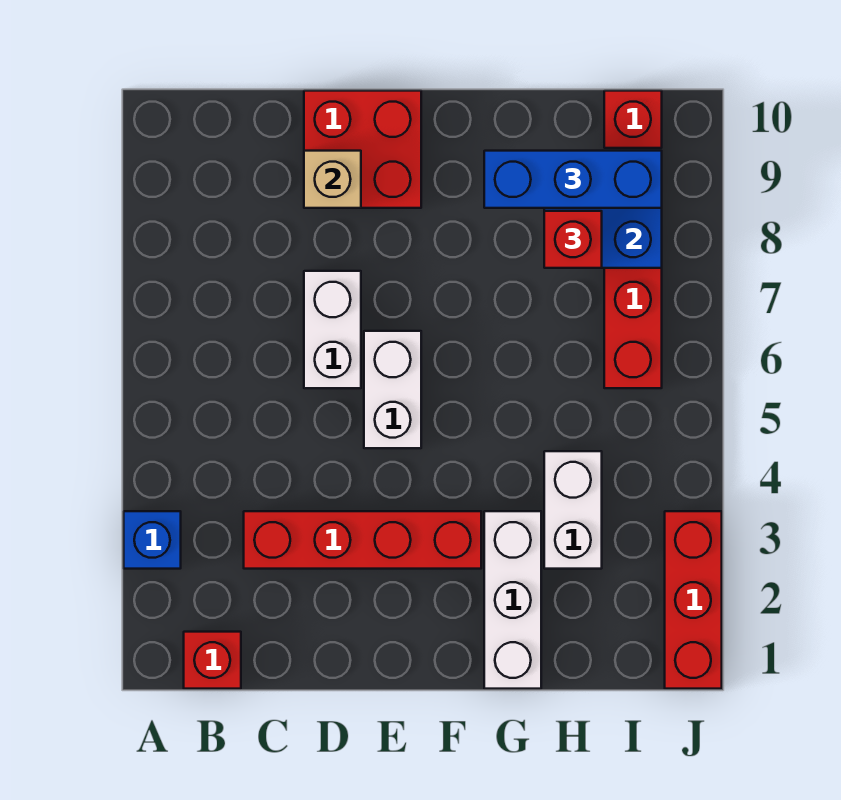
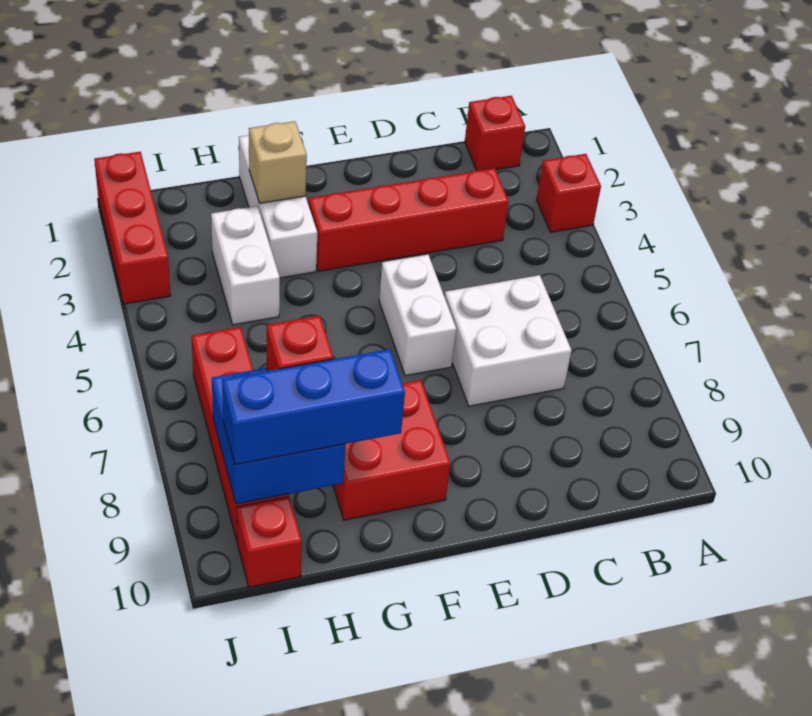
blue 1x1 brick [124,511,181,569] -> red 1x1 brick [537,154,601,232]
white 1x2 brick [304,271,361,388] -> white 2x2 brick [444,275,572,406]
red 2x2 brick [304,91,421,208] -> red 2x2 brick moved to [333,380,450,520]
tan 1x1 brick [304,151,361,208] -> tan 1x1 brick moved to [249,121,307,203]

